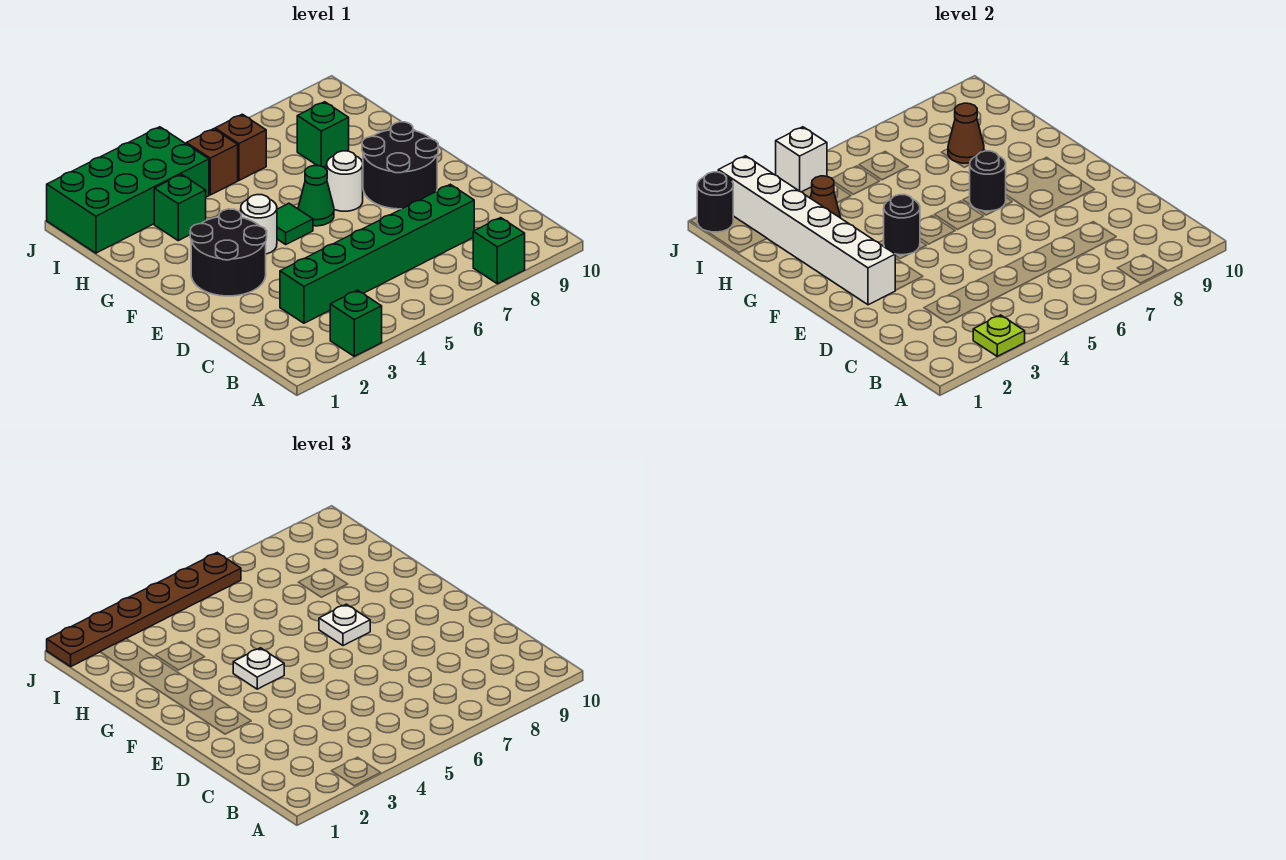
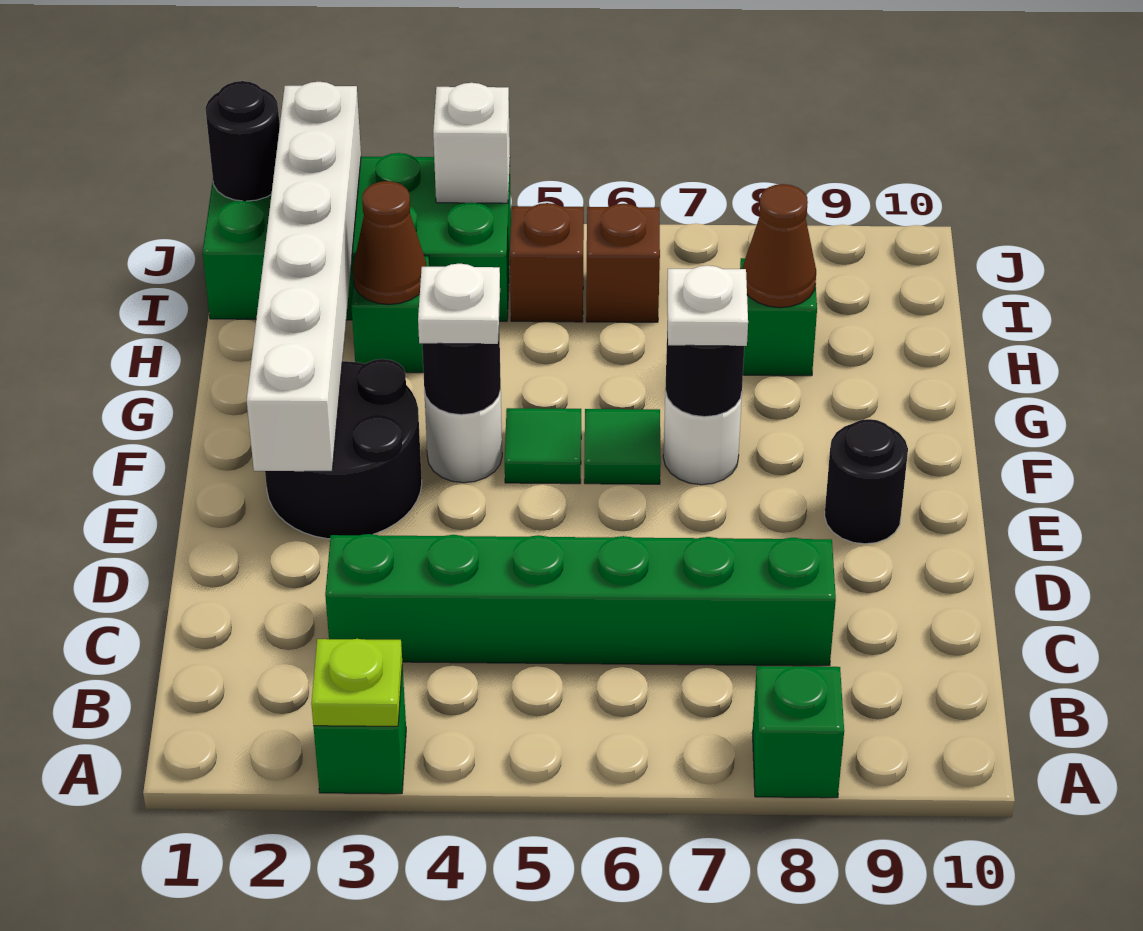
black 2x2 round brick [362,122,438,209] -> black 1x1 round brick [825,419,908,544]
green 1x1 cone [298,166,334,226] -> green 1x1 tile [584,409,661,484]
brown 1x6 plate [47,553,241,666] -> none

